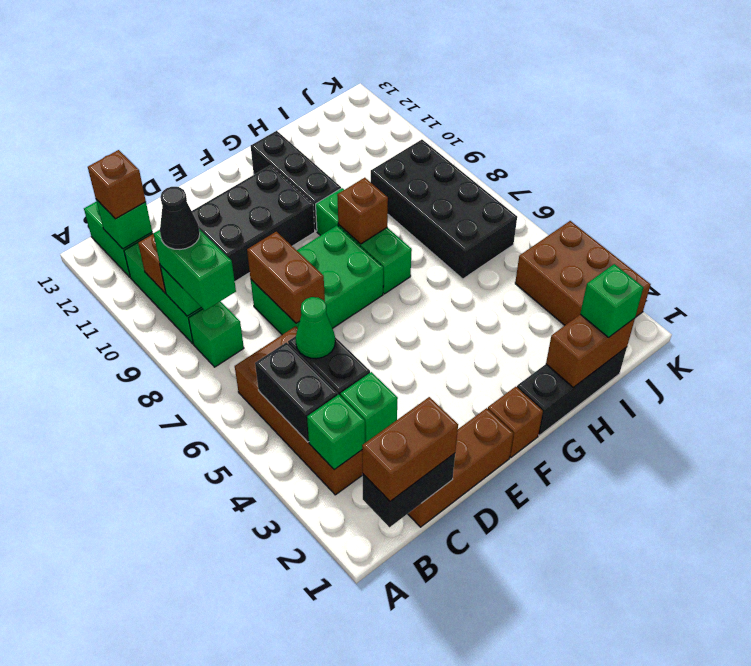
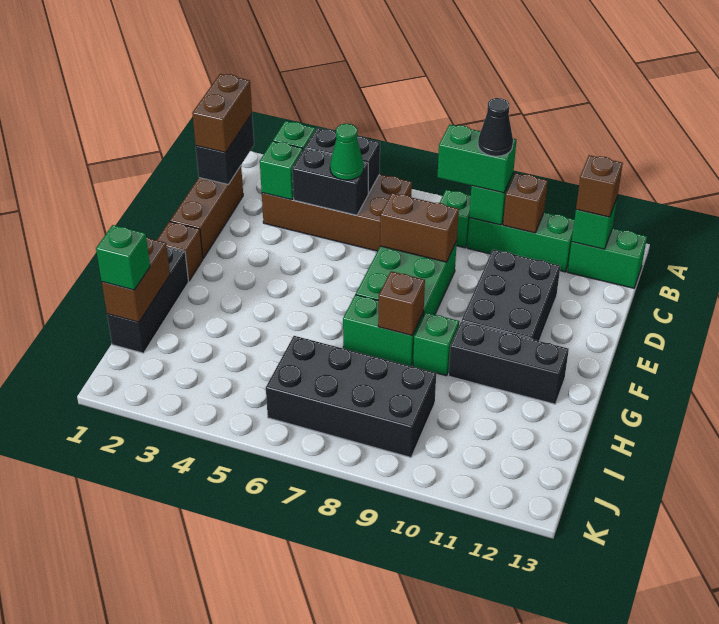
brown 2x3 brick [515,221,651,325] -> none

